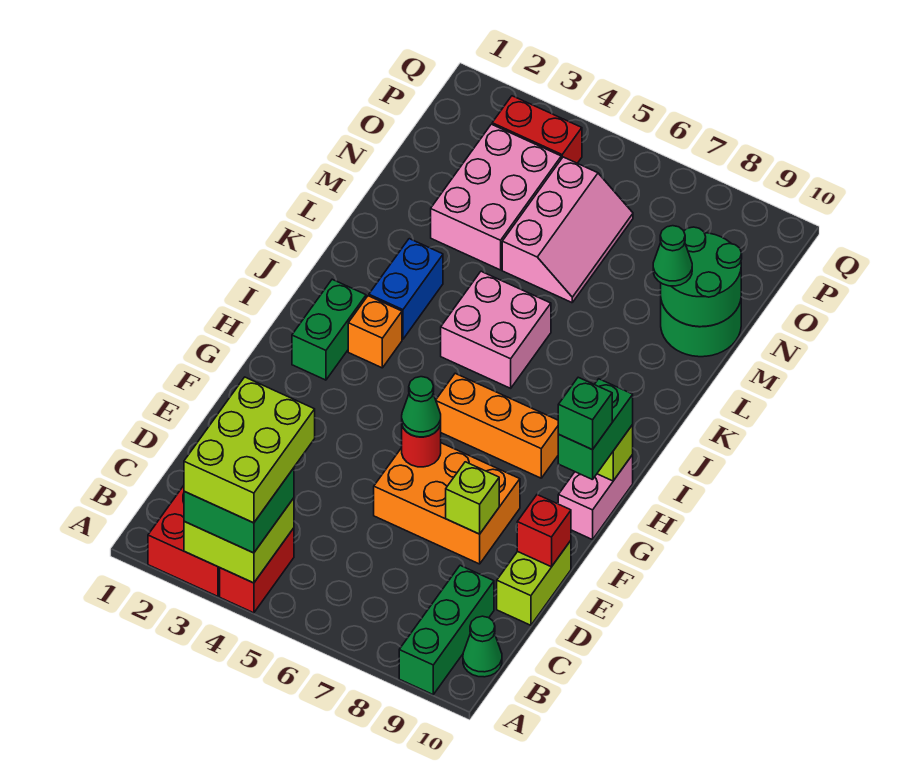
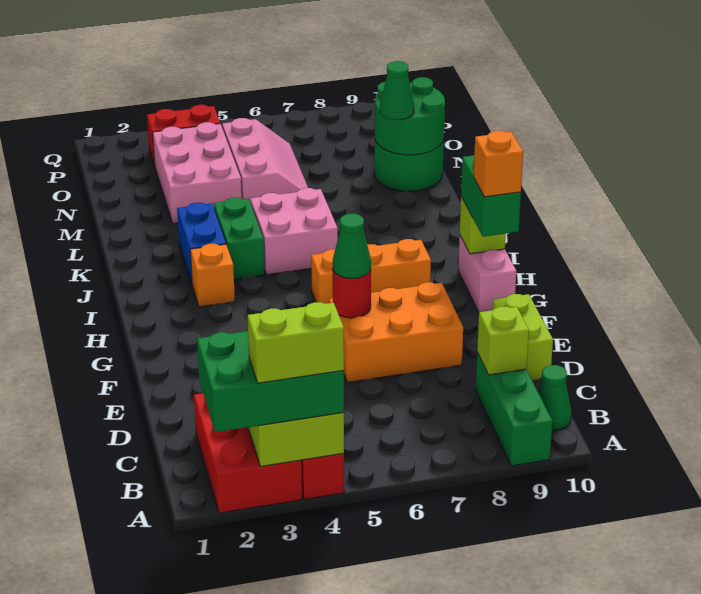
green 2x2 brick [184,468,294,553] -> green 2x3 brick [197,331,344,432]
lime 2x3 brick [184,377,315,523] -> lime 1x2 brick [248,302,344,383]
lime 1x1 brick [446,462,499,534] -> lime 1x1 brick moved to [477,307,529,375]
red 1x1 brick [517,495,571,567] -> none
green 1x1 brick [558,377,612,450] -> orange 1x1 brick [474,131,523,197]
green 1x2 brick [292,279,366,380] -> green 1x2 brick moved to [214,198,264,279]

